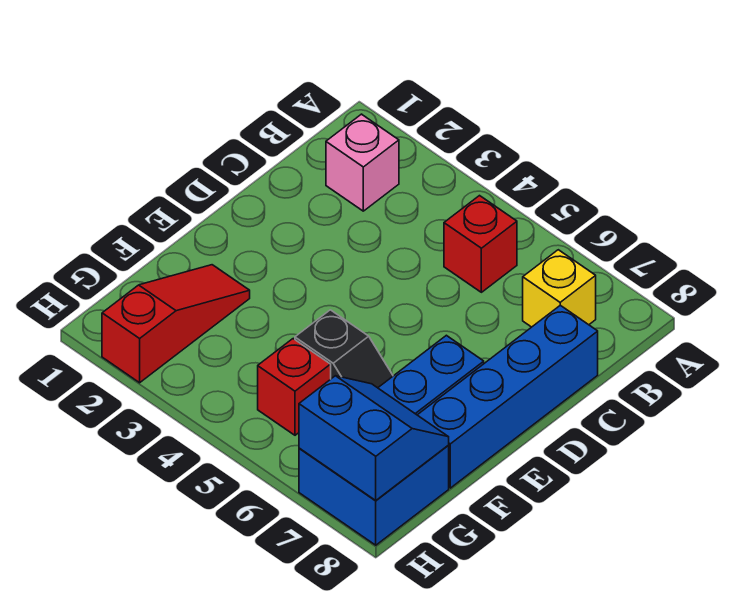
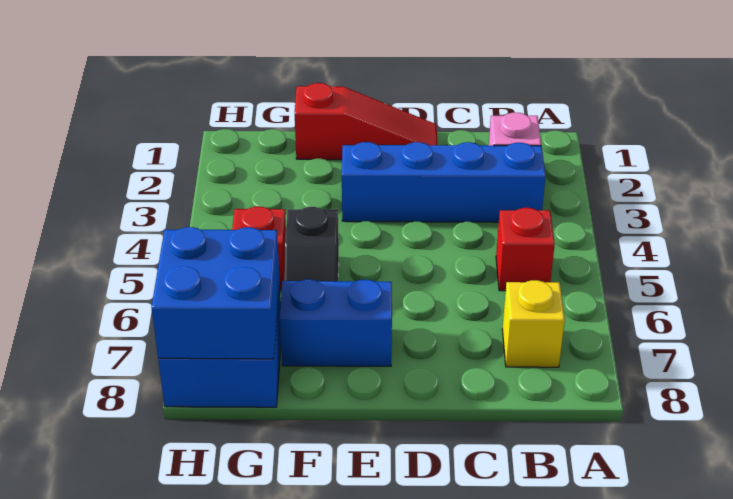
blue 1x4 brick [418,305,598,488] -> blue 1x4 brick moved to [342,142,546,222]
red 1x3 slope [102,265,250,383] -> red 1x3 slope moved to [295,83,437,160]
blue 2x2 slope [299,376,449,501] -> blue 2x2 brick [151,227,280,359]

